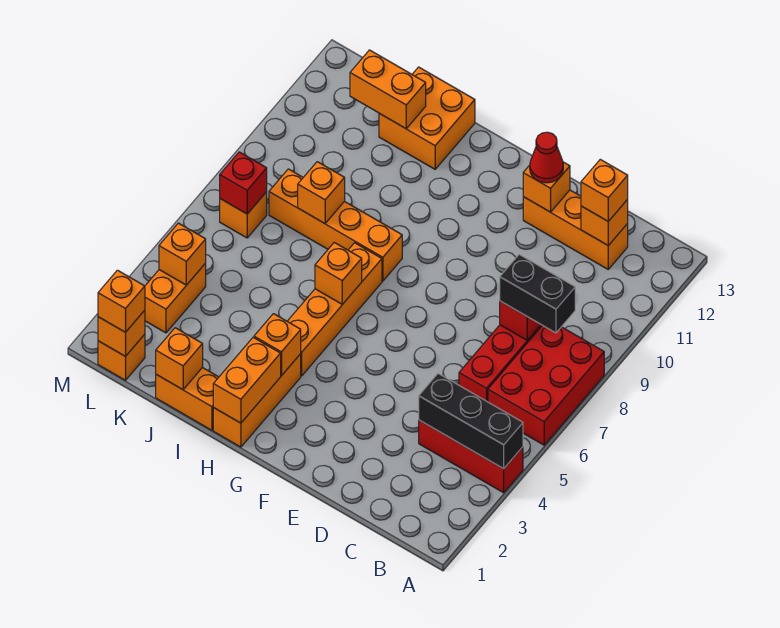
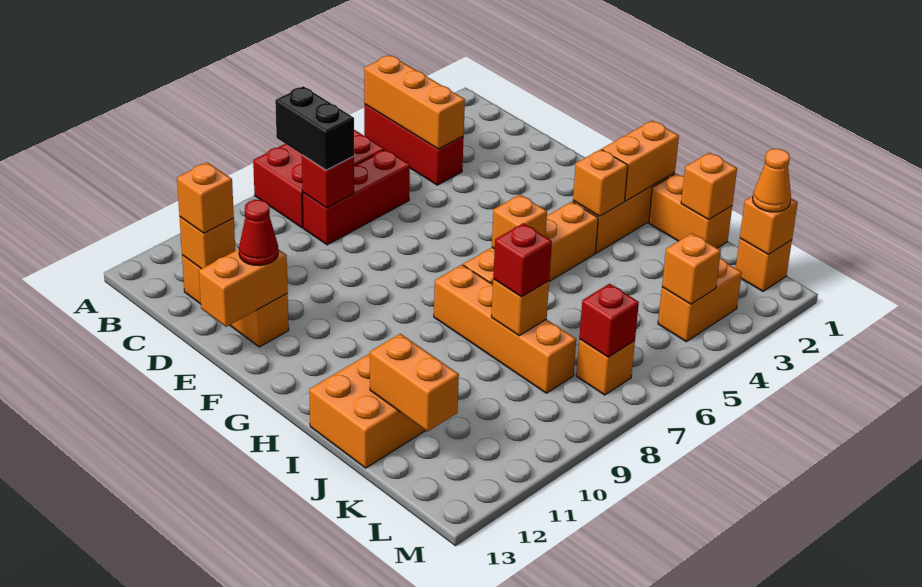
black 1x3 brick [419,374,523,469] -> orange 1x3 brick [364,55,465,149]
orange 1x1 brick [523,162,570,212] -> orange 1x2 brick [199,249,288,327]
none -> red 1x1 brick [493,223,552,297]
orange 1x1 brick [98,270,145,332] -> orange 1x1 cone [753,149,791,212]

